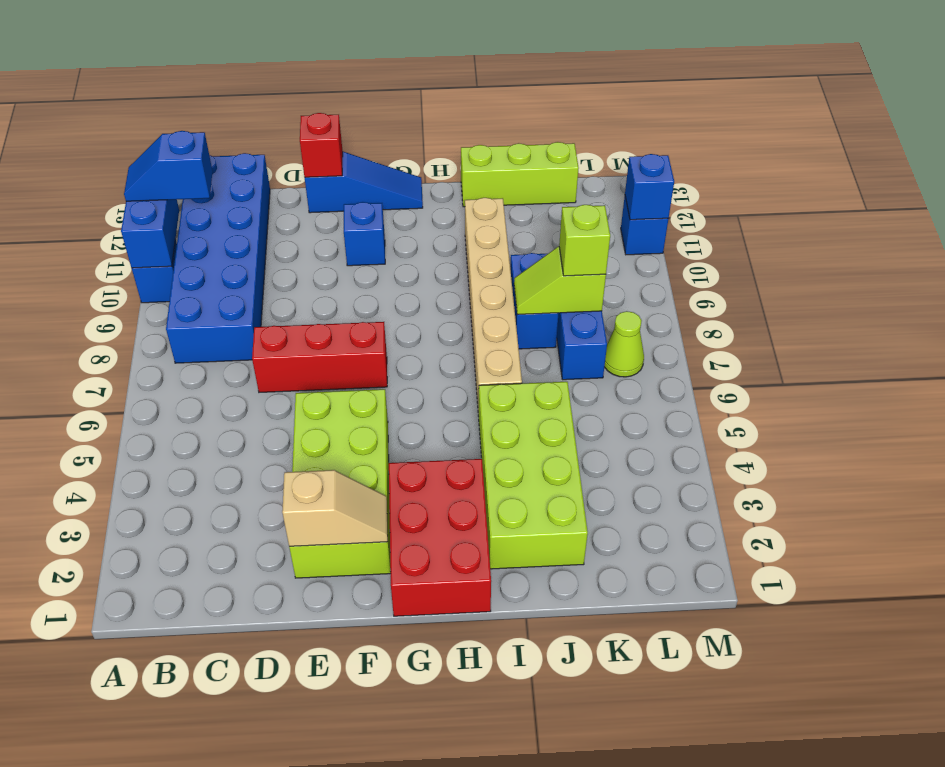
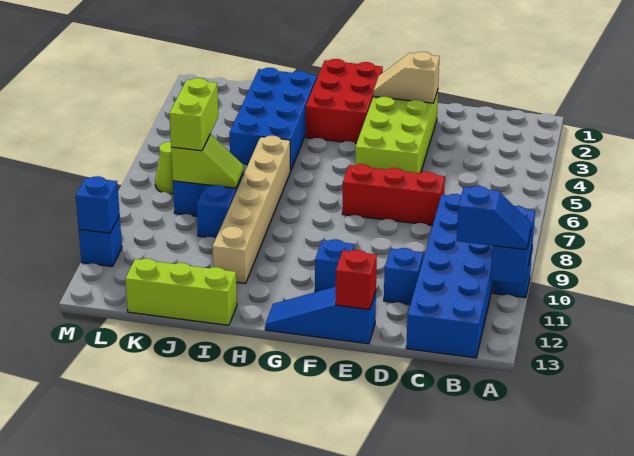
none -> blue 1x1 brick [384,248,423,305]
lime 2x4 brick [479,382,588,569] -> blue 2x4 brick [229,68,317,170]
lime 1x1 brick [559,205,610,276] -> lime 1x2 brick [169,78,218,151]

